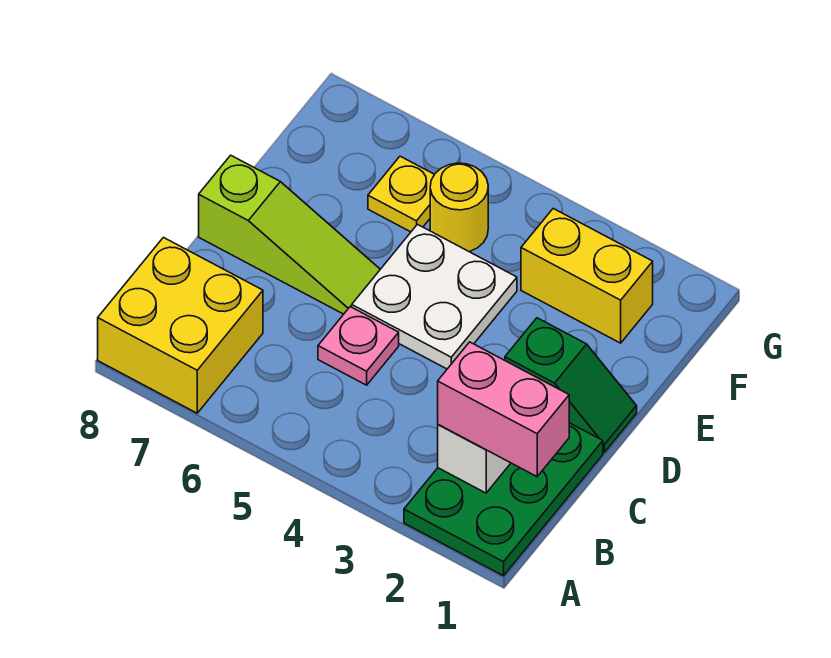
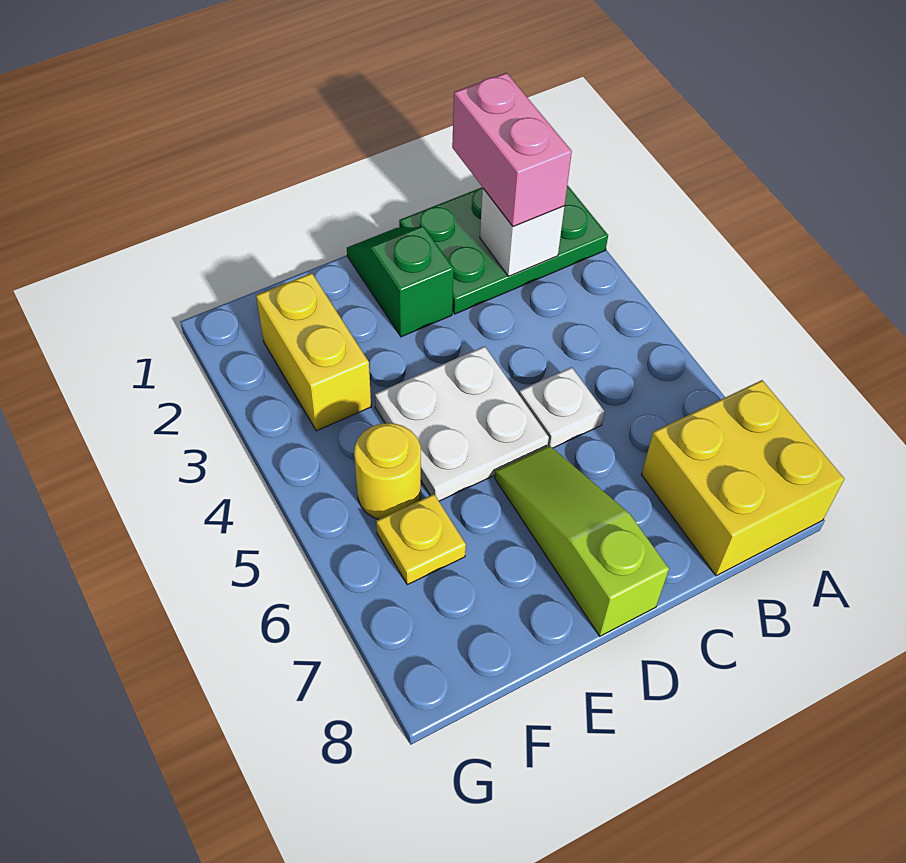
pink 1x1 plate [318,307,399,385] -> white 1x1 plate [519,367,604,448]

